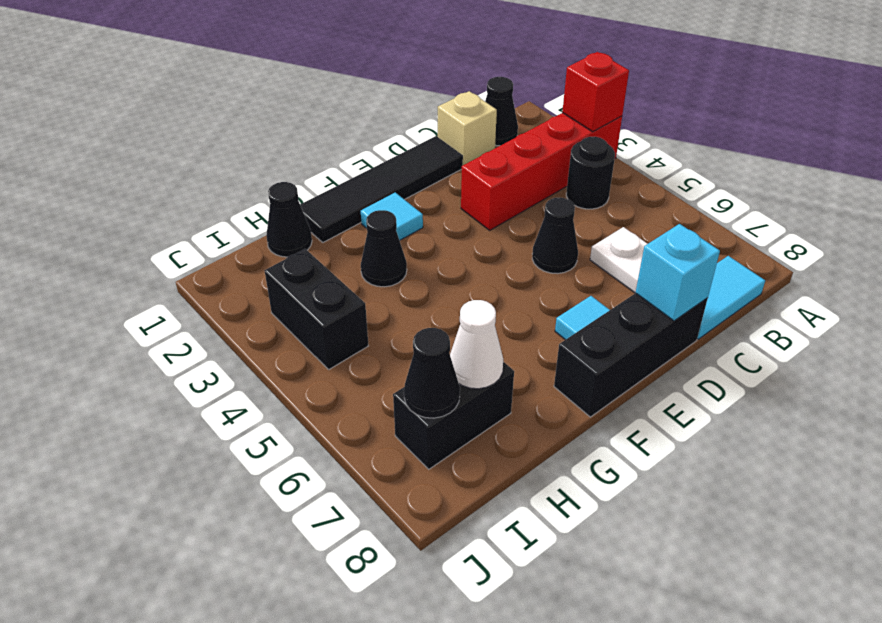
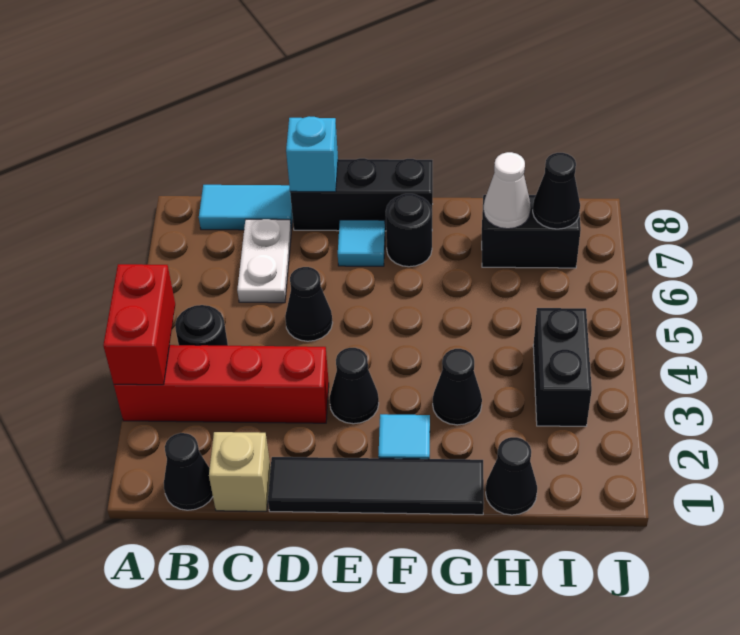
red 1x1 brick [562,52,629,132] -> red 1x2 brick [103,264,175,385]
none -> black 1x1 cone [330,348,379,424]
none -> black 1x1 round brick [386,194,432,267]

